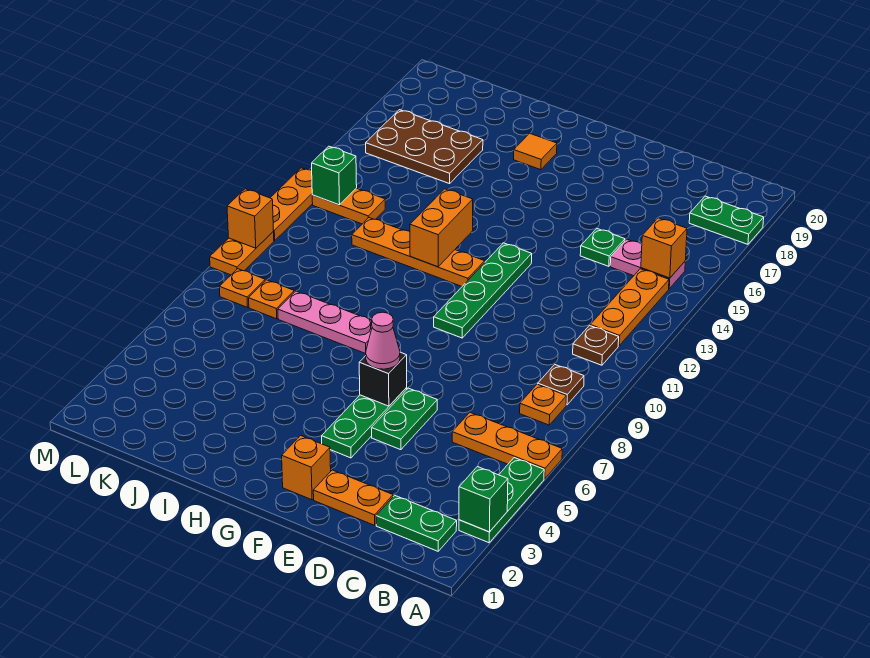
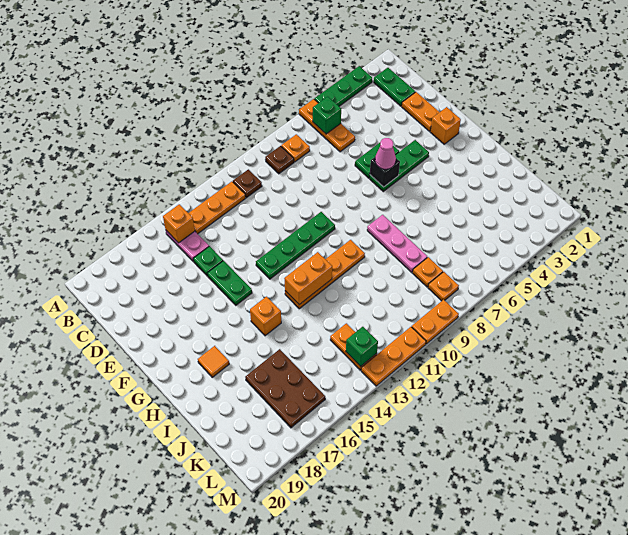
green 1x1 brick [459,467,508,532] -> green 1x1 brick moved to [313,97,341,134]
green 1x2 plate [689,196,764,244] -> green 1x2 plate moved to [207,261,252,305]
orange 1x4 plate [352,218,485,286] -> orange 1x4 plate turned to [285,240,365,309]
orange 1x1 brick [227,189,274,248] -> orange 1x1 brick moved to [250,297,281,336]

